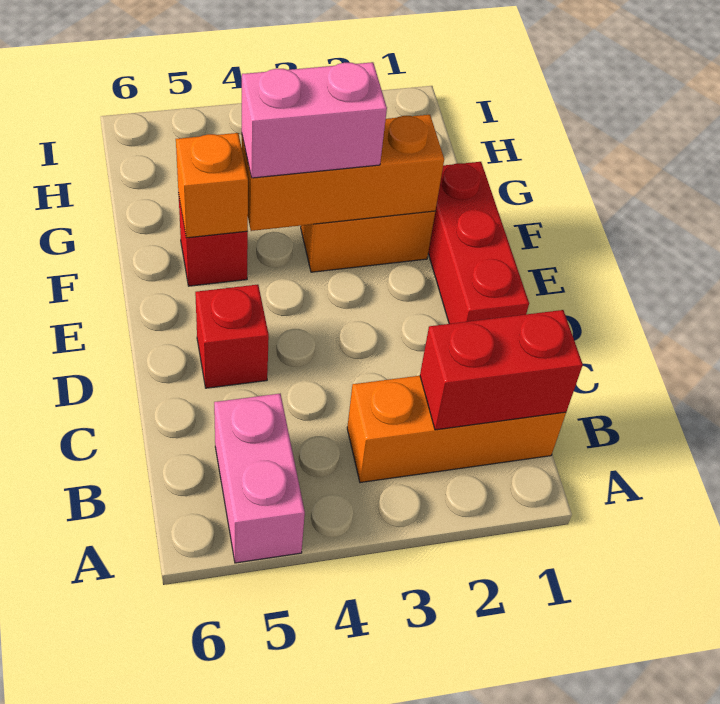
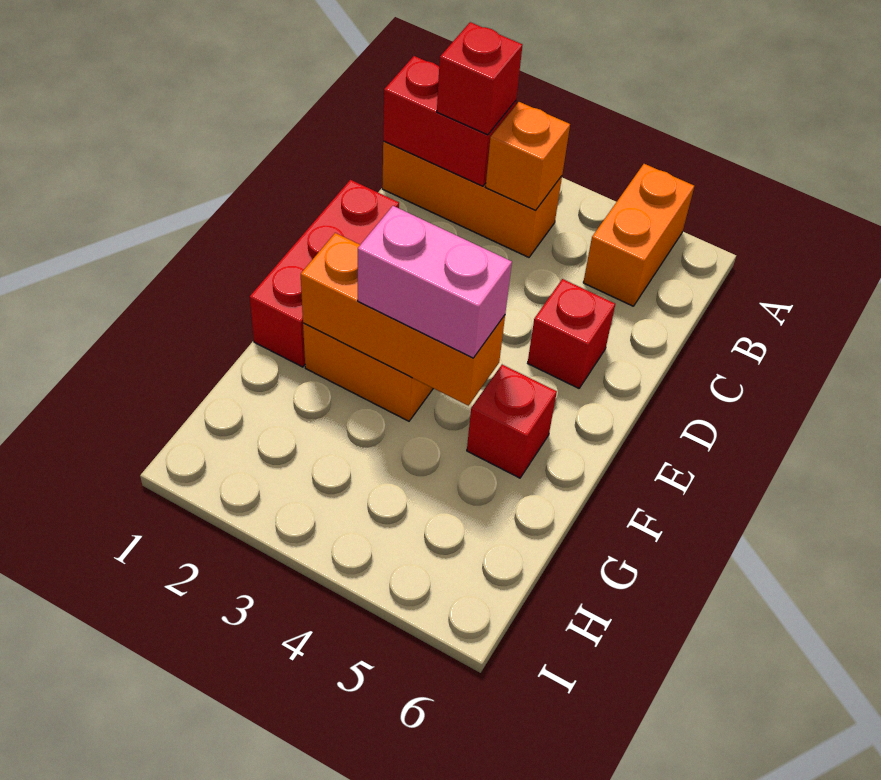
pink 1x2 brick [214,394,305,563] -> orange 1x2 brick [583,164,694,306]
none -> red 1x1 brick [437,22,522,135]
orange 1x1 brick [176,133,248,238] -> orange 1x1 brick moved to [486,102,570,210]

